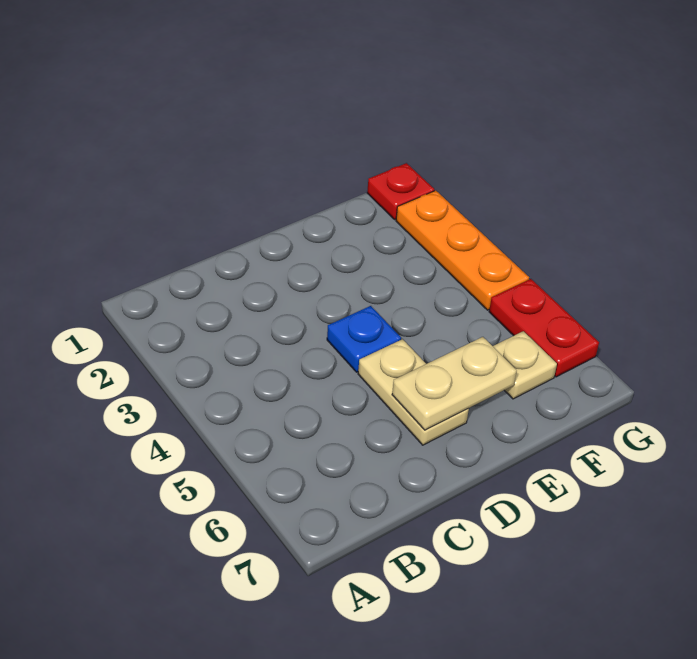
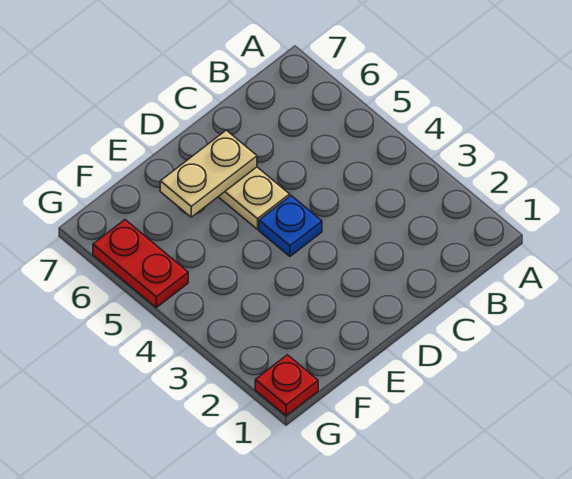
tan 1x1 plate [493,331,557,399] -> none
orange 1x3 plate [396,190,529,310] -> none

